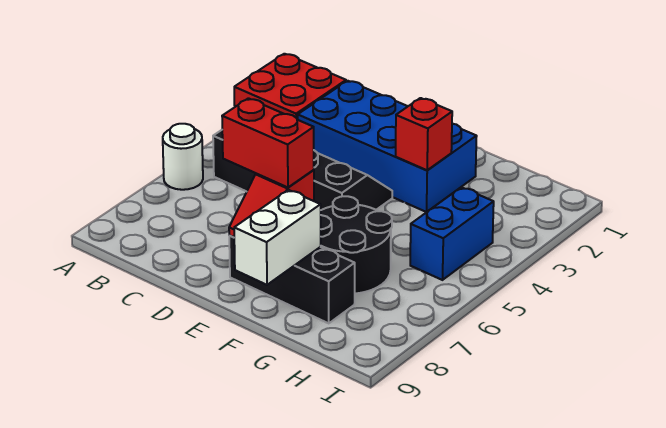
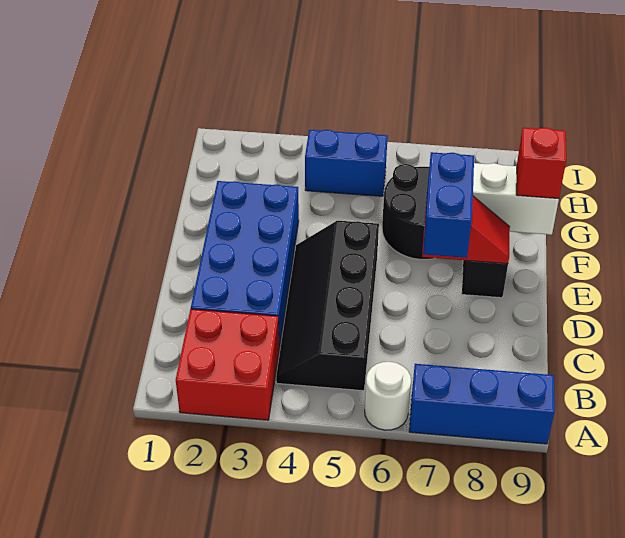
none -> blue 1x3 brick [409,364,555,444]
red 1x2 brick [222,98,314,187] -> blue 1x2 brick [423,152,474,258]
red 1x1 brick [396,98,452,170] -> red 1x1 brick moved to [516,128,566,198]

